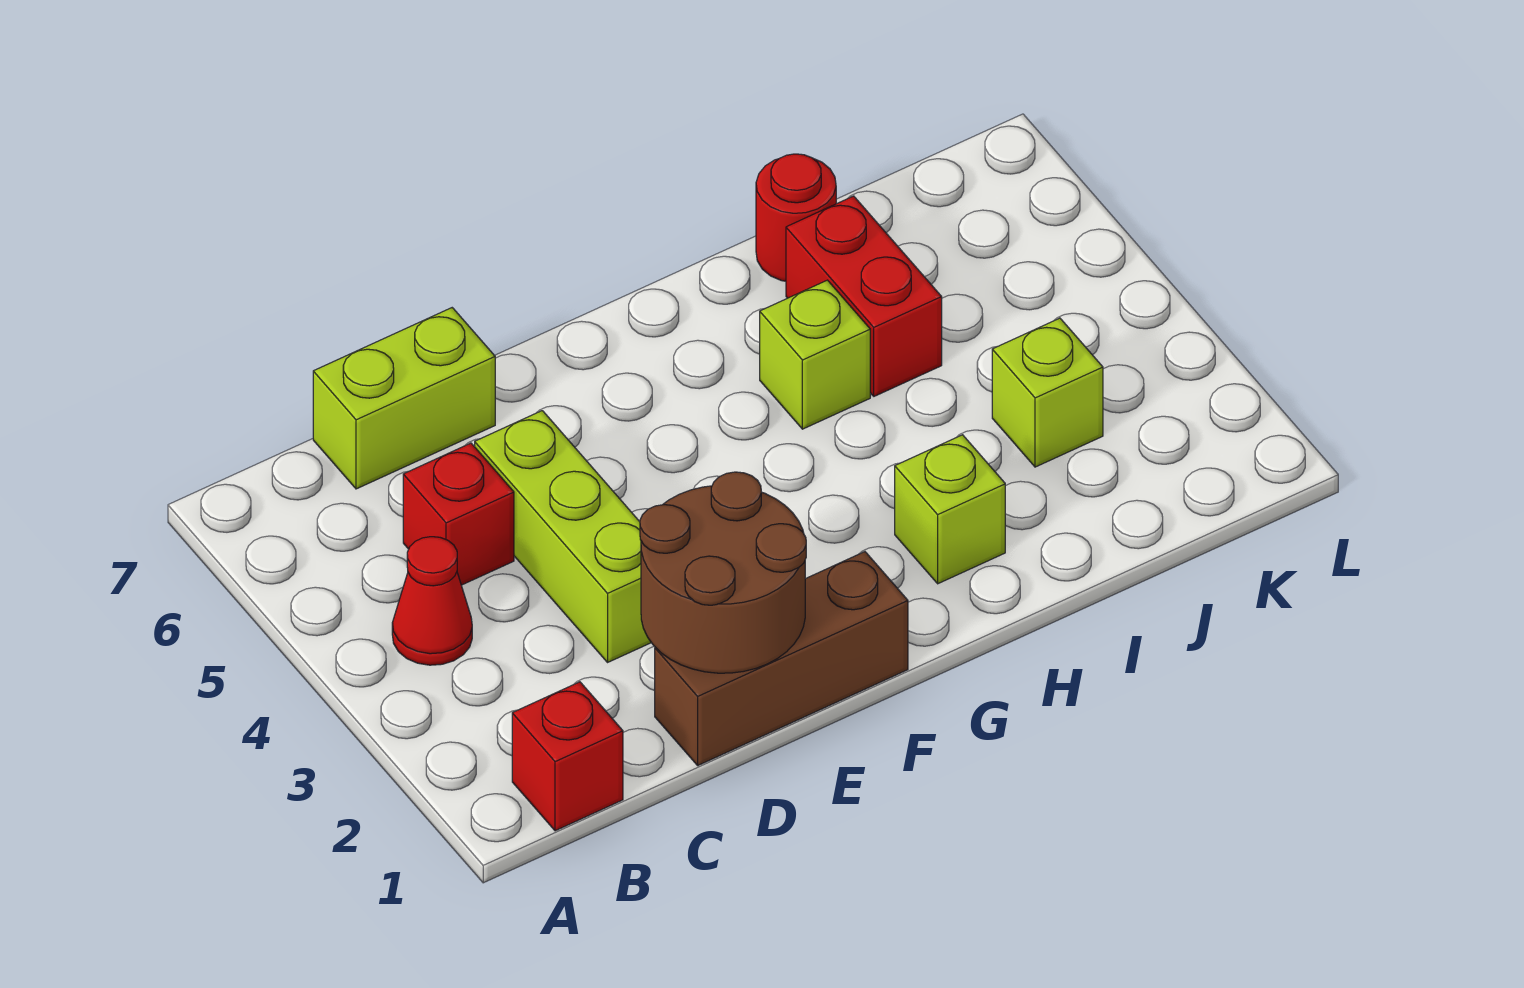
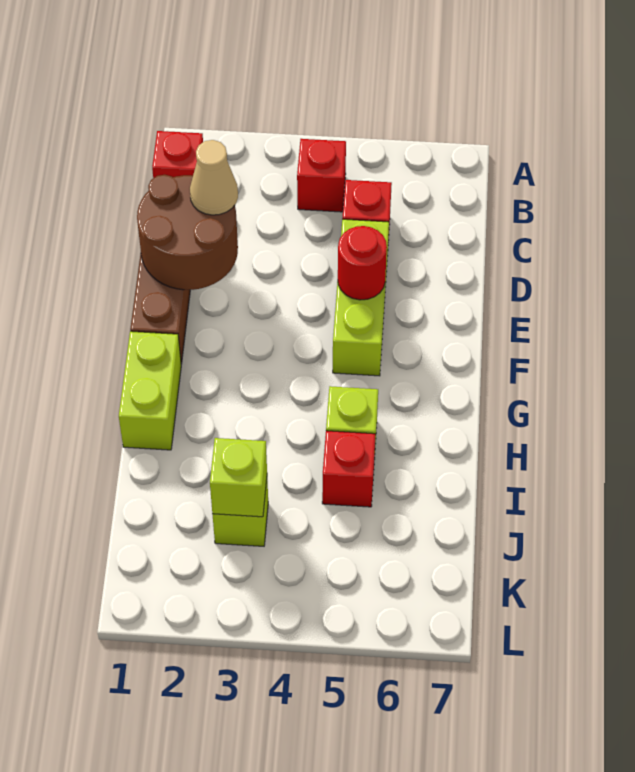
red 1x1 cone [392,537,472,665] -> red 1x1 brick [297,139,346,212]
lime 1x2 brick [313,308,495,489] -> lime 1x2 brick moved to [119,331,181,450]
none -> tan 1x1 cone [190,140,238,215]
lime 1x3 brick [475,411,651,662] -> lime 1x3 brick turned to [333,219,389,376]
lime 1x1 brick [895,435,1005,584] -> lime 1x1 brick moved to [210,438,267,517]
red 1x2 brick [786,196,942,396] -> red 1x1 brick [322,431,376,507]
red 1x1 round brick [756,154,836,281] -> red 1x1 round brick moved to [338,226,387,300]

